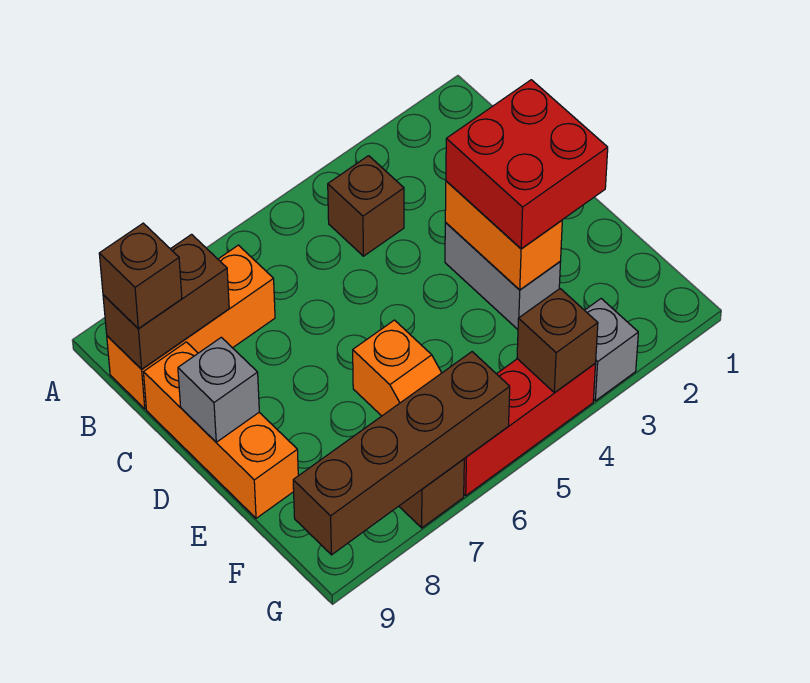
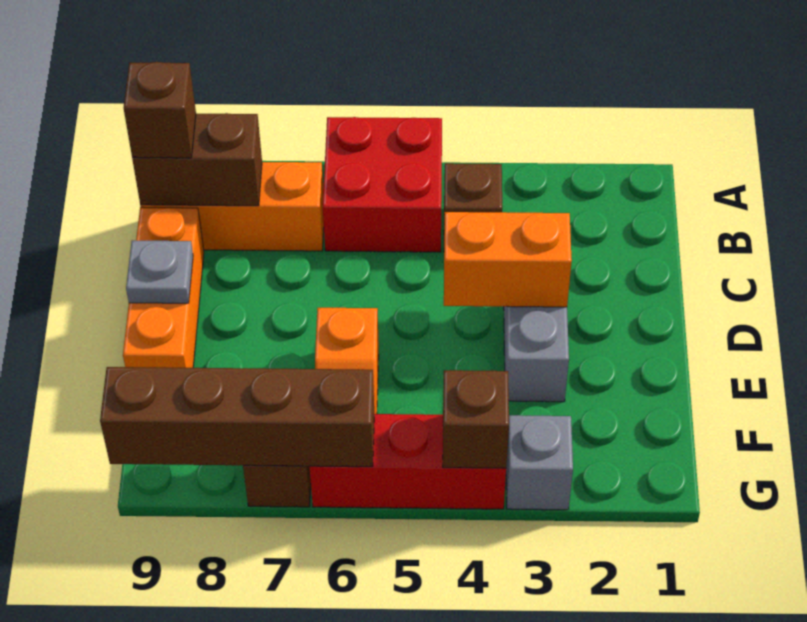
red 2x2 brick [446,80,608,249] -> red 2x2 brick moved to [323,117,442,252]
orange 1x2 brick [445,181,562,290] -> orange 1x2 brick turned to [444,212,572,307]
grey 1x1 brick [178,337,259,442] -> grey 1x1 plate [126,241,193,303]

